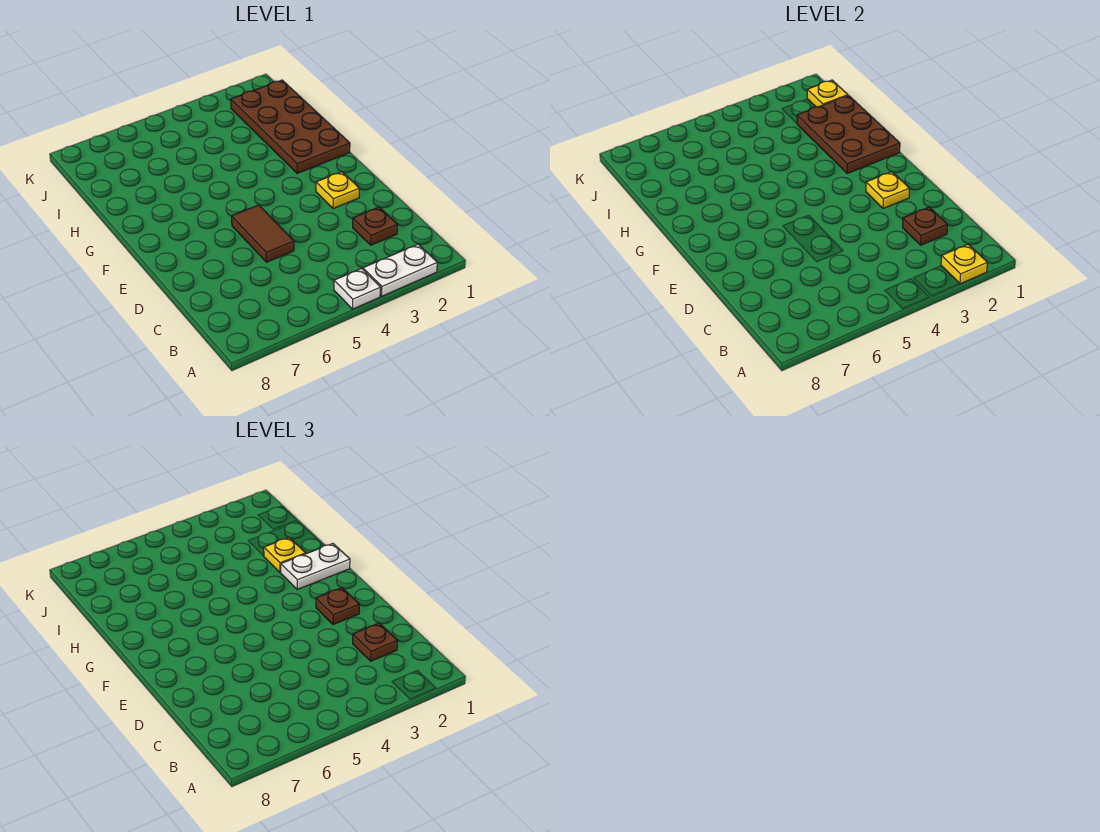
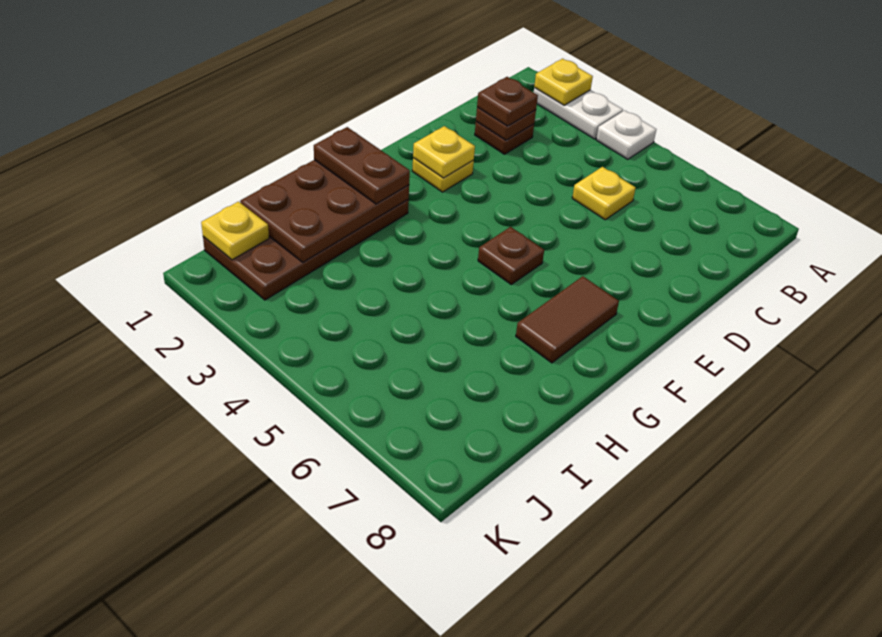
brown 1x2 tile [232,205,294,262] -> brown 1x2 tile moved to [516,276,619,363]
brown 1x1 plate [316,588,360,625] -> brown 1x1 plate moved to [478,227,544,284]
white 1x2 plate [280,544,350,589] -> brown 1x2 plate [314,127,410,204]
yellow 1x1 plate [264,538,306,572] -> yellow 1x1 plate moved to [572,167,635,220]

